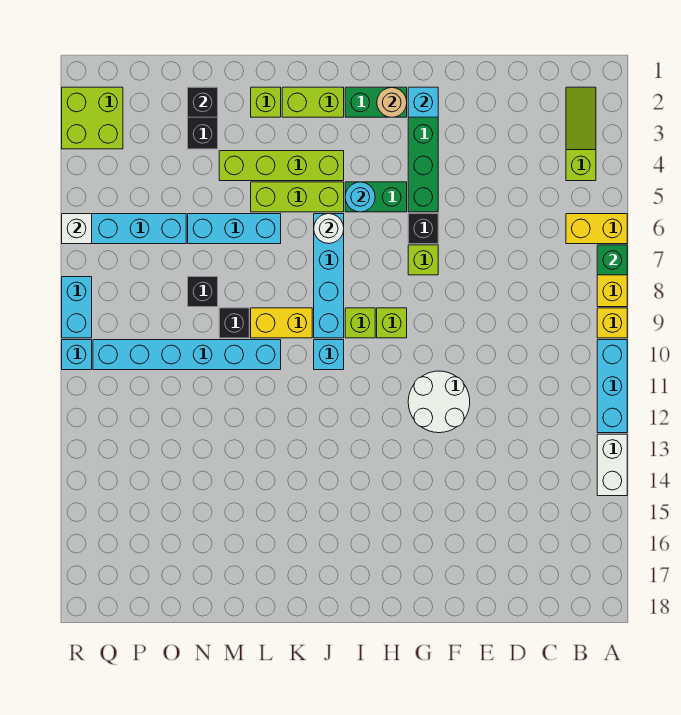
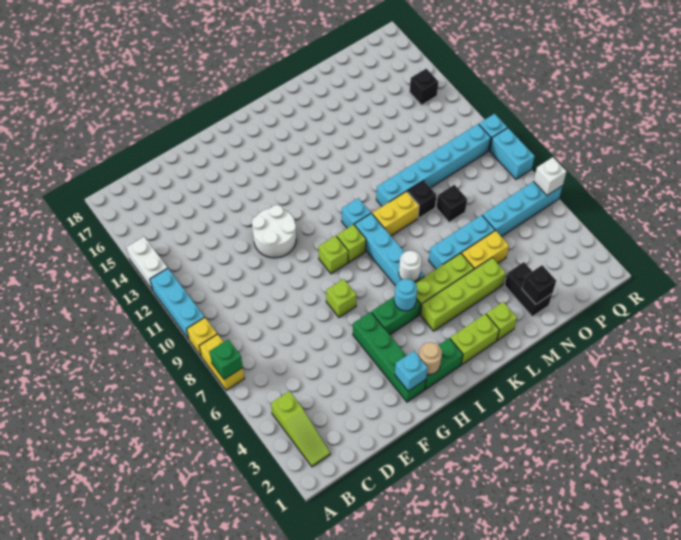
yellow 1x2 brick [566,214,627,244] -> yellow 1x2 brick moved to [461,230,509,269]
black 1x1 brick [408,214,438,244] -> black 1x1 brick moved to [410,69,438,105]
lime 2x2 brick [62,87,123,149] -> none

